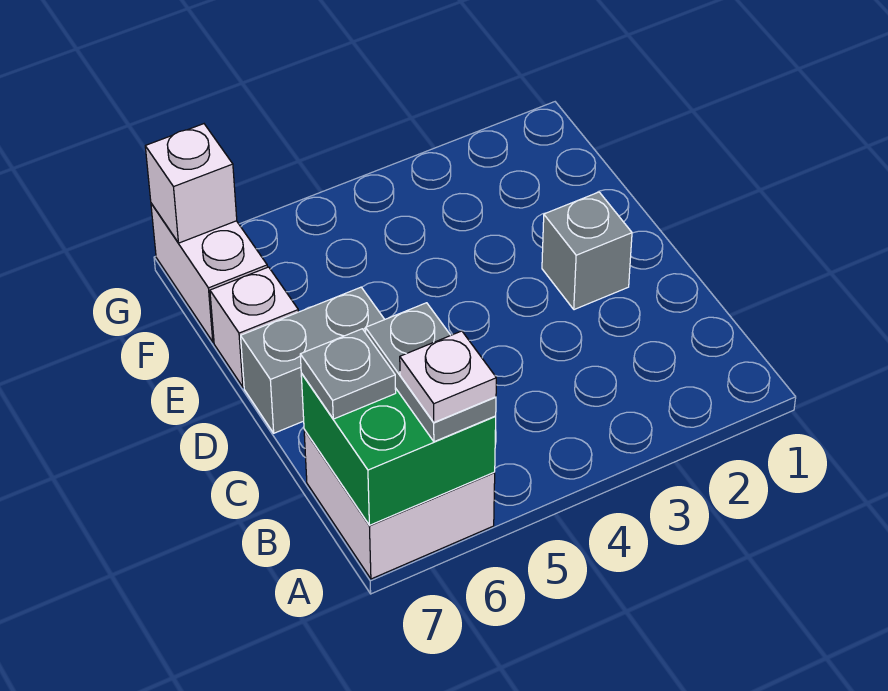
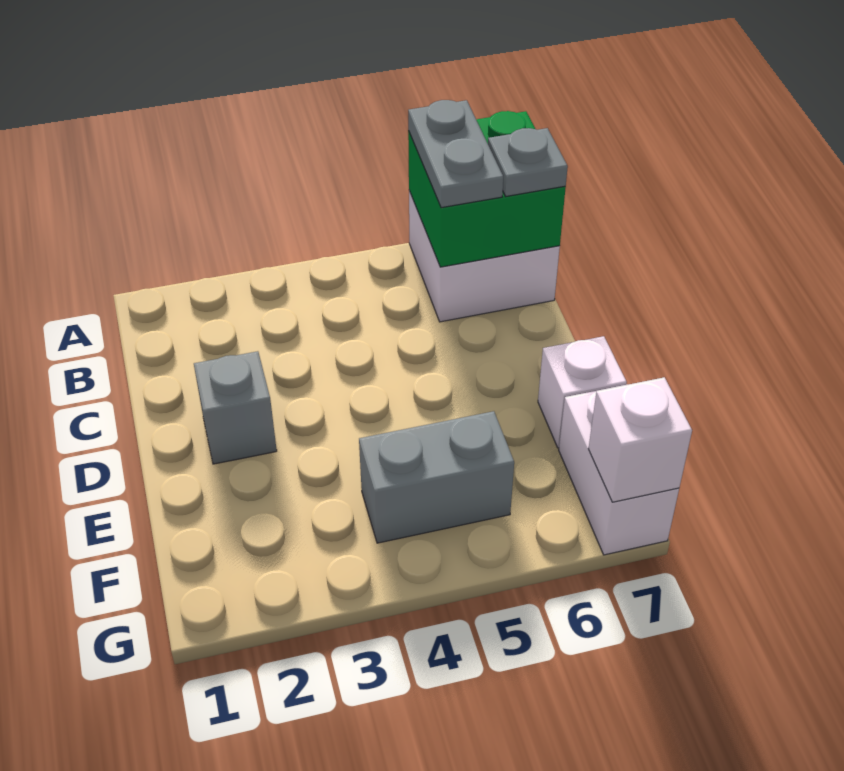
white 1x1 plate [400,331,496,422] -> none
grey 1x2 brick [241,287,385,433] -> grey 1x2 brick moved to [359,411,514,543]

